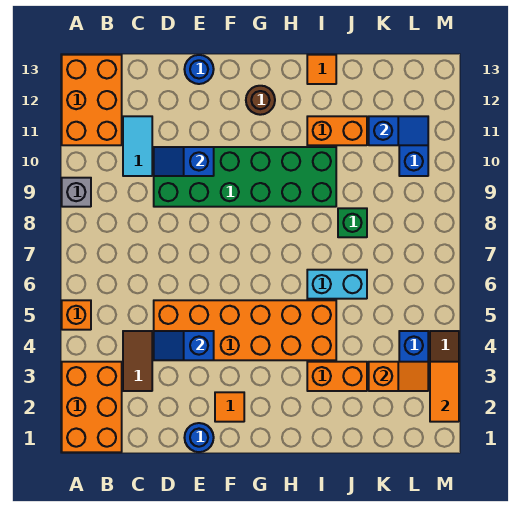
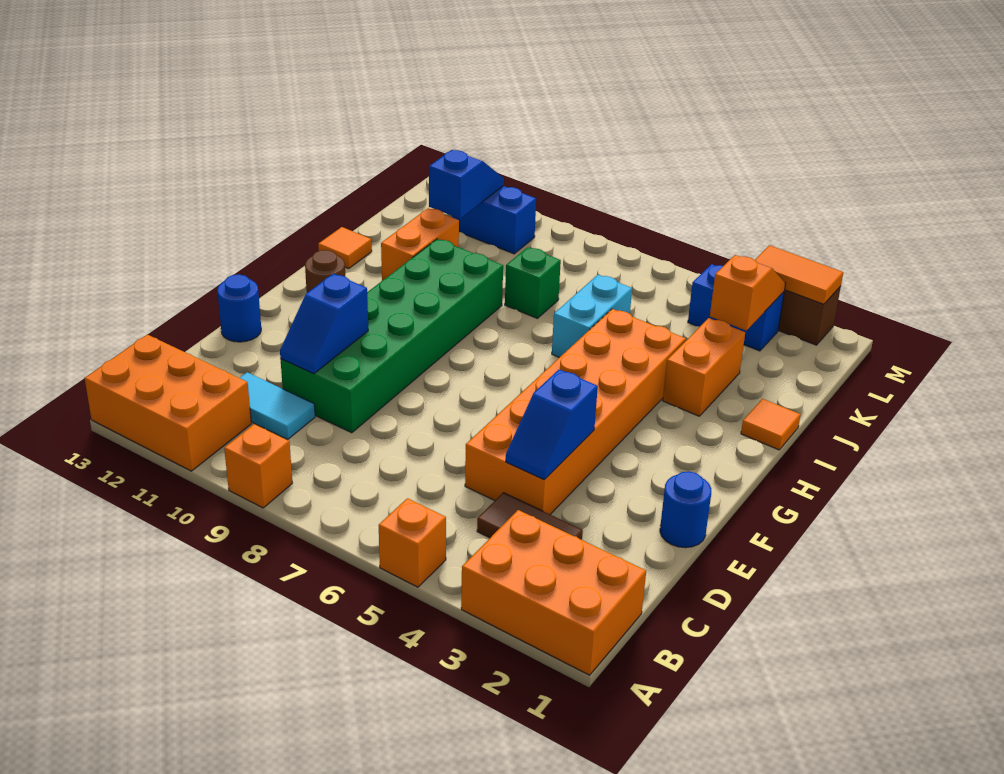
grey 1x1 brick [62,178,91,207] -> orange 1x1 brick [224,424,292,508]
orange 1x1 tile [215,392,244,422] -> orange 1x1 tile moved to [741,399,801,450]

